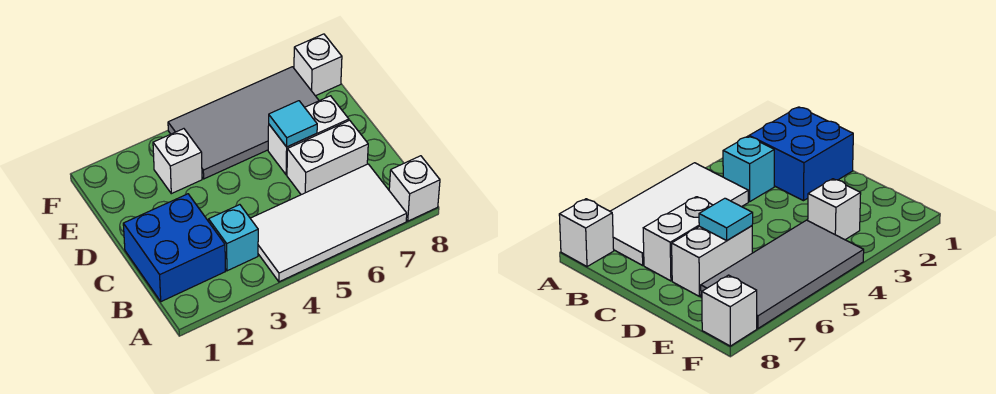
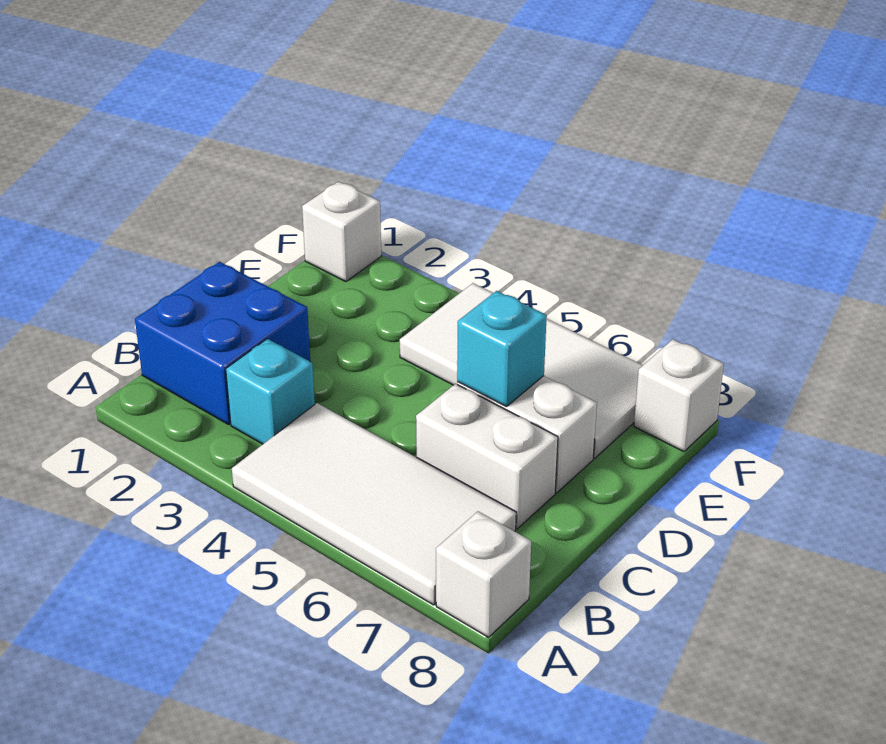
cyan 1x1 tile [269,101,317,147] -> cyan 1x1 brick [457,291,547,407]
white 1x1 brick [153,129,202,194] -> white 1x1 brick moved to [302,182,381,282]
grey 2x4 tile [168,67,319,179] -> white 2x4 tile [400,283,643,458]

